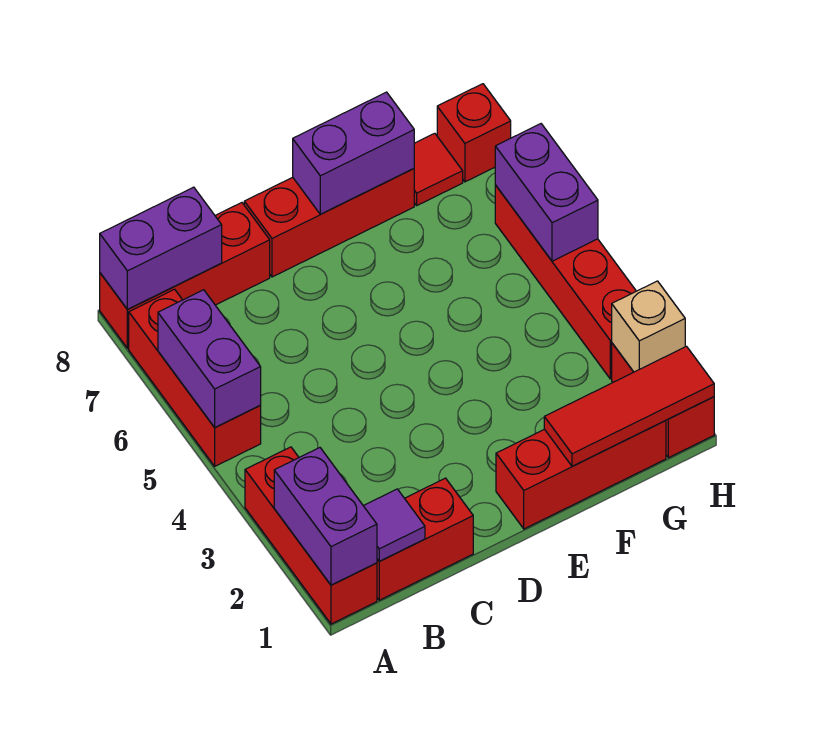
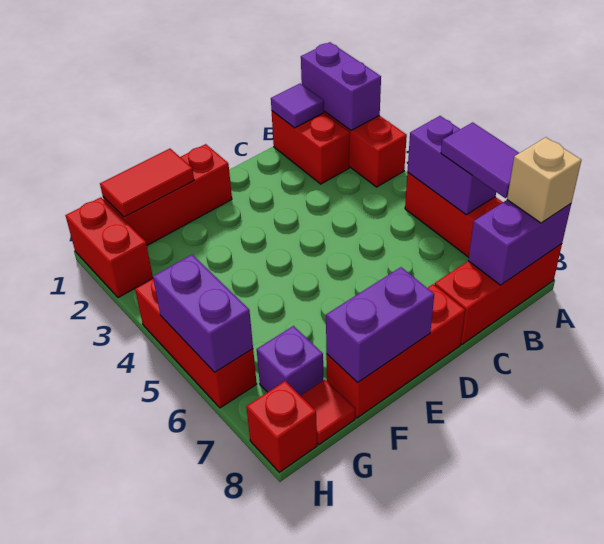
none -> purple 1x2 tile [441,122,519,198]
red 1x2 brick [377,478,473,600] -> red 1x2 brick turned to [272,111,350,184]
red 1x3 tile [544,346,714,466] -> red 1x2 tile [100,149,194,217]
none -> purple 1x1 brick [257,326,323,396]
tan 1x1 brick [612,281,685,372] -> tan 1x1 brick moved to [507,137,581,223]
red 1x4 brick [495,185,636,379] -> red 1x3 brick [135,279,257,408]

